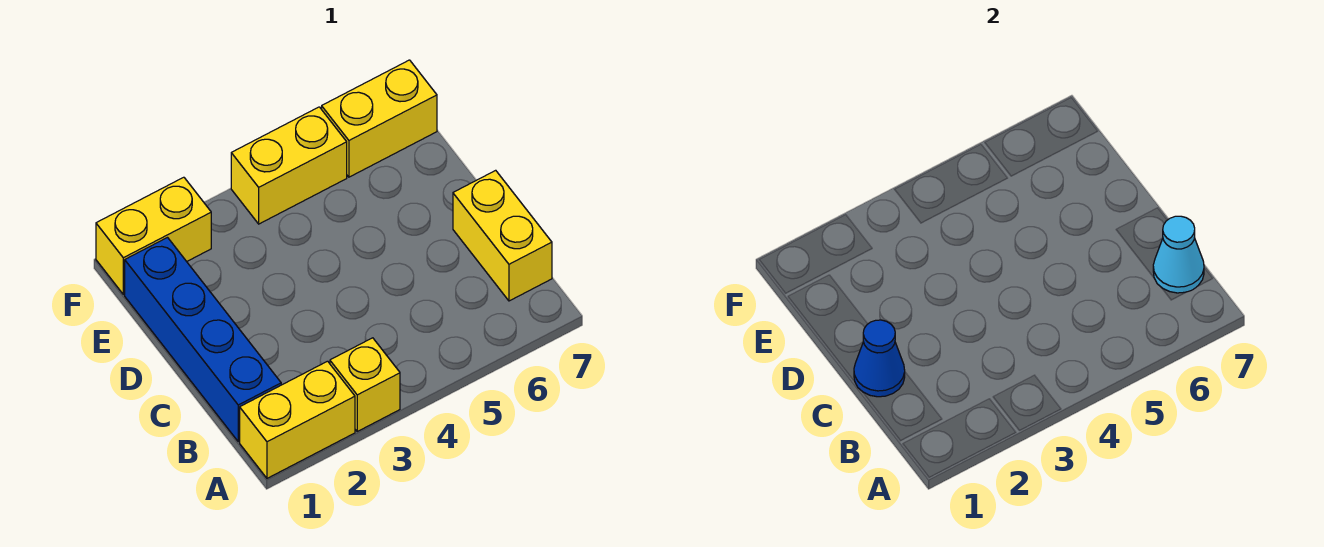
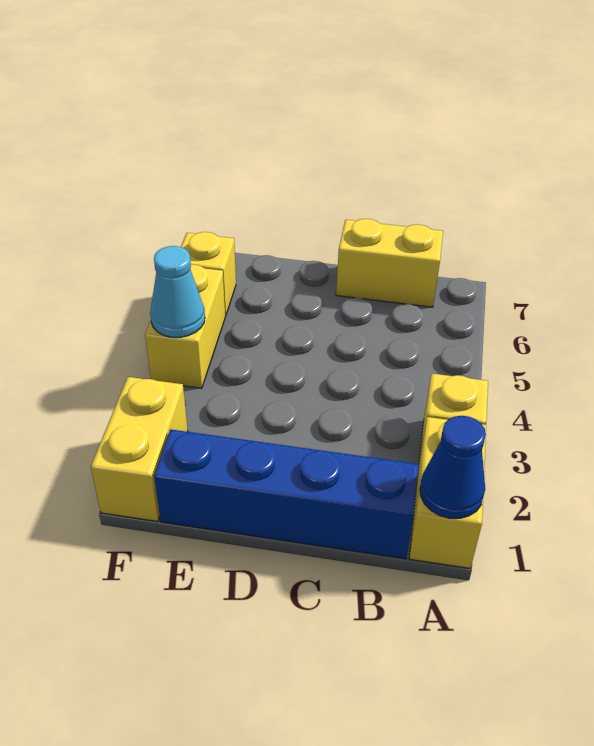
cyan 1x1 cone [1153,216,1204,293] -> cyan 1x1 cone moved to [150,246,205,337]
blue 1x1 cone [854,320,905,397] -> blue 1x1 cone moved to [420,416,486,518]
yellow 1x2 brick [322,60,437,177] -> yellow 1x1 brick [181,232,236,316]

